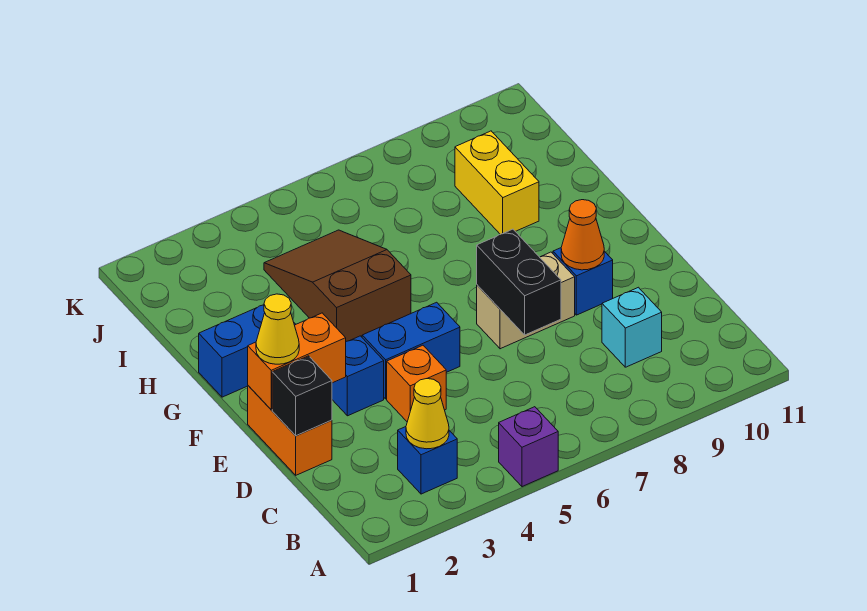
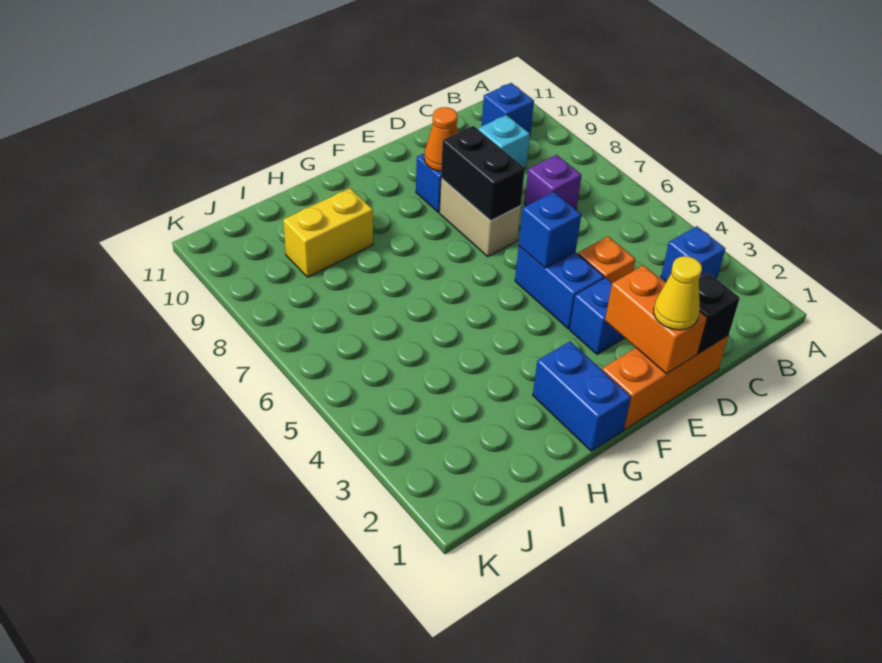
purple 1x1 brick [499,407,558,487] -> purple 1x1 brick moved to [524,155,582,209]
yellow 1x1 cone [406,379,449,449] -> none
none -> blue 1x1 brick [482,83,534,134]
orange 1x2 brick [248,386,332,475] -> orange 1x3 brick [602,335,729,430]
black 1x2 brick [477,229,561,335] -> black 1x2 brick turned to [441,126,525,221]
none -> blue 1x1 brick [519,192,581,268]
brown 2x3 slope [264,230,411,341] -> none

